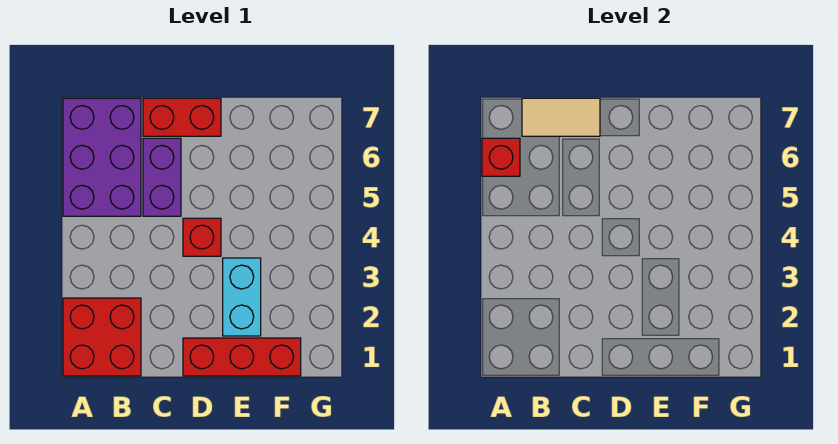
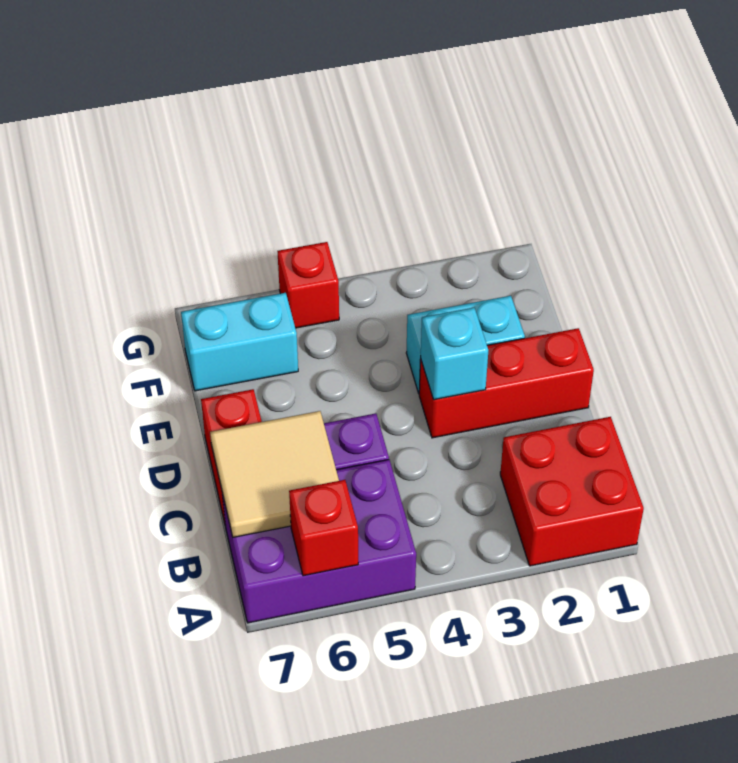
tan 1x2 tile [522,98,600,136] -> tan 2x2 tile [210,411,339,537]
red 1x3 brick [183,338,301,376] -> red 1x3 brick turned to [419,328,594,438]
none -> cyan 1x1 brick [421,308,488,400]
red 1x1 brick [183,218,221,256] -> red 1x1 brick moved to [277,242,339,328]
none -> cyan 1x2 brick [181,293,298,391]

